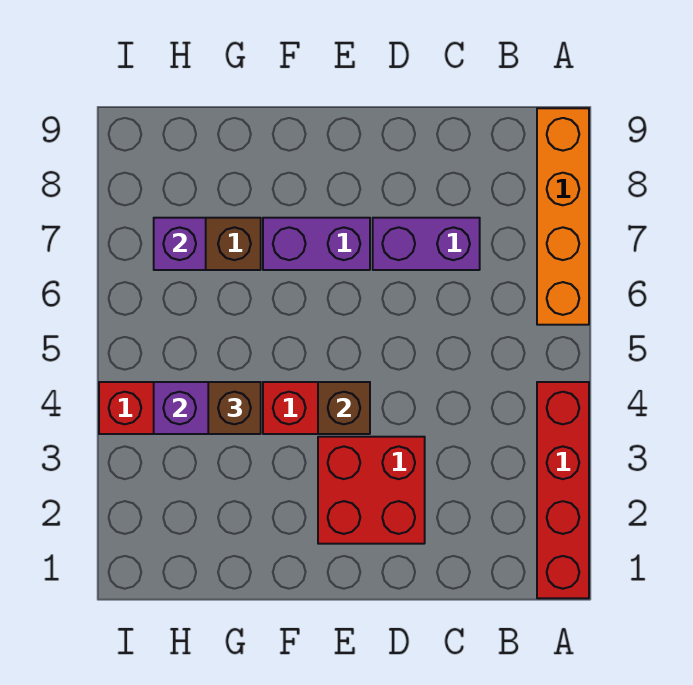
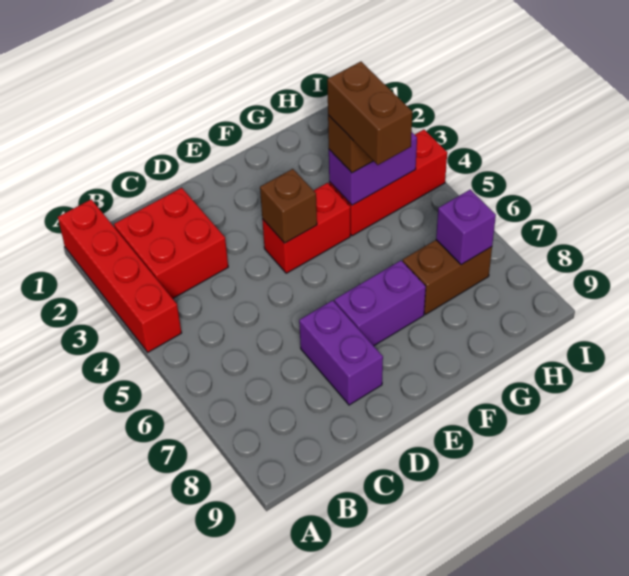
orange 1x4 brick [537,108,589,325] -> none
purple 1x2 brick [373,218,480,270] -> purple 1x2 brick turned to [299,300,383,405]
red 2x2 brick [318,437,425,544] -> red 2x2 brick moved to [114,188,228,298]
none -> brown 1x2 brick [327,62,412,165]

